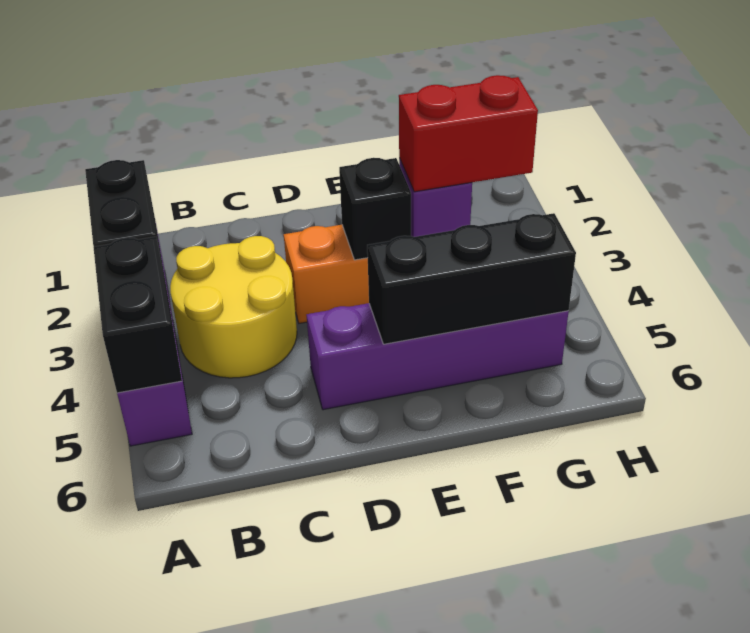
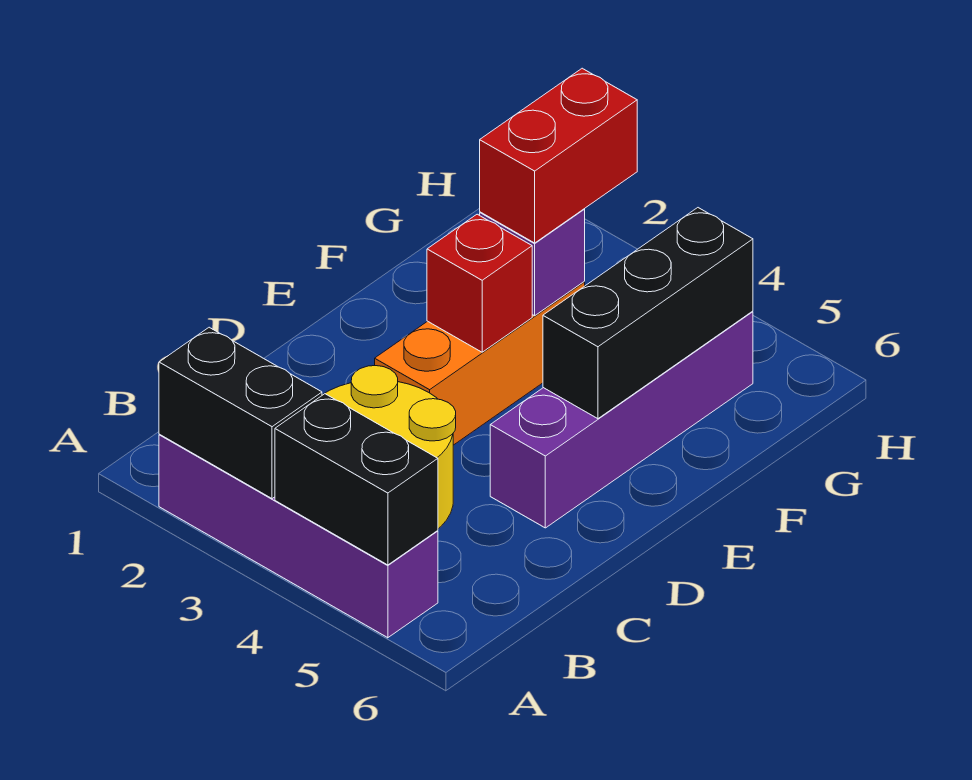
black 1x1 brick [339,158,411,260] -> red 1x1 brick [427,214,532,352]

